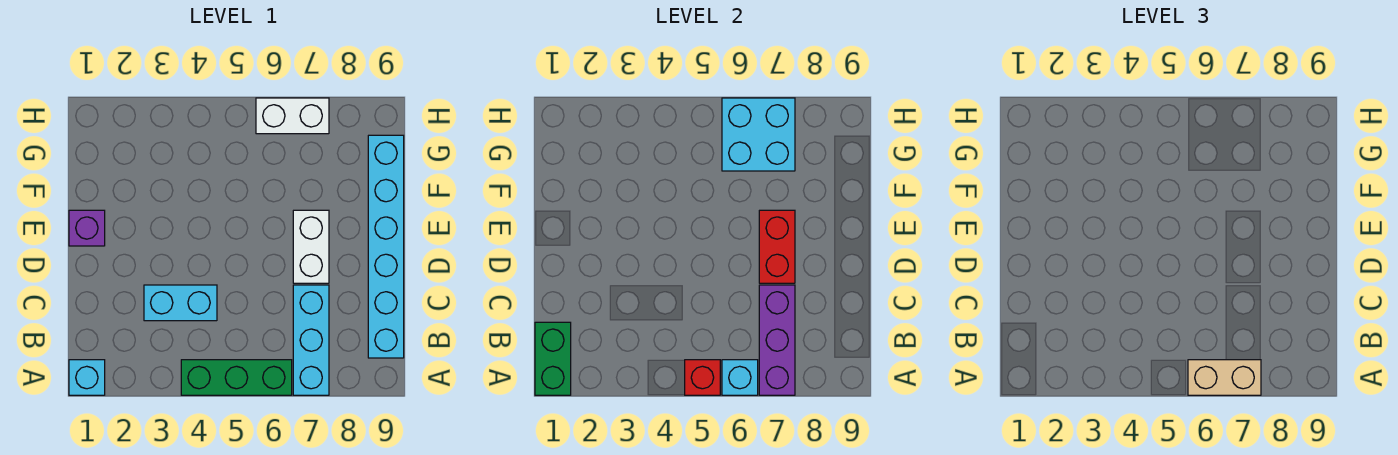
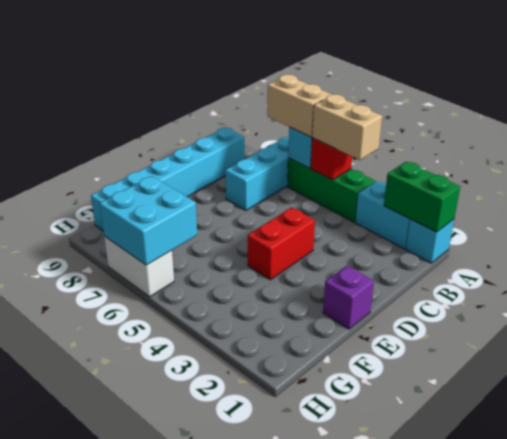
green 1x2 brick [535,322,571,395] -> green 1x2 brick turned to [384,162,460,232]
none -> tan 1x2 brick [312,94,382,160]
purple 1x3 brick [759,285,795,395] -> none
cyan 1x2 brick [144,285,217,321] -> cyan 1x2 brick moved to [355,181,410,249]
white 1x2 brick [293,210,329,283] -> none
red 1x2 brick [759,210,795,283] -> red 1x2 brick moved to [248,207,315,280]

